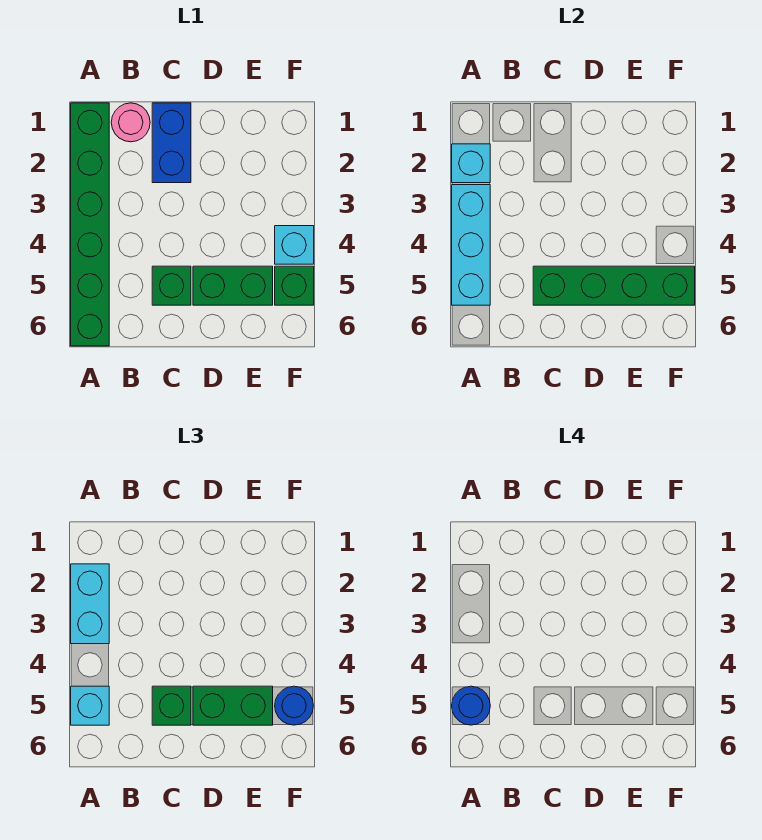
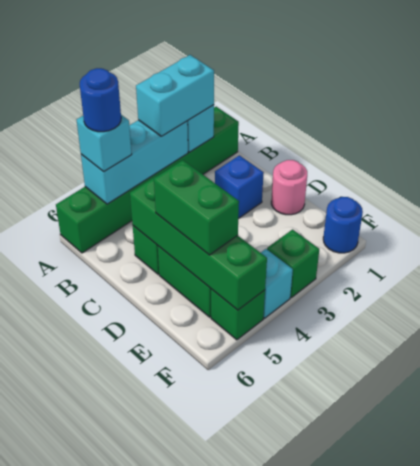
pink 1x1 round brick [111,103,150,142] -> pink 1x1 round brick moved to [271,160,307,215]
blue 1x2 brick [152,103,191,183] -> blue 1x1 brick [215,155,264,219]
green 1x1 brick [152,686,191,725] -> green 1x1 brick moved to [267,229,319,297]
blue 1x1 round brick [275,686,314,725] -> blue 1x1 round brick moved to [323,197,363,253]

